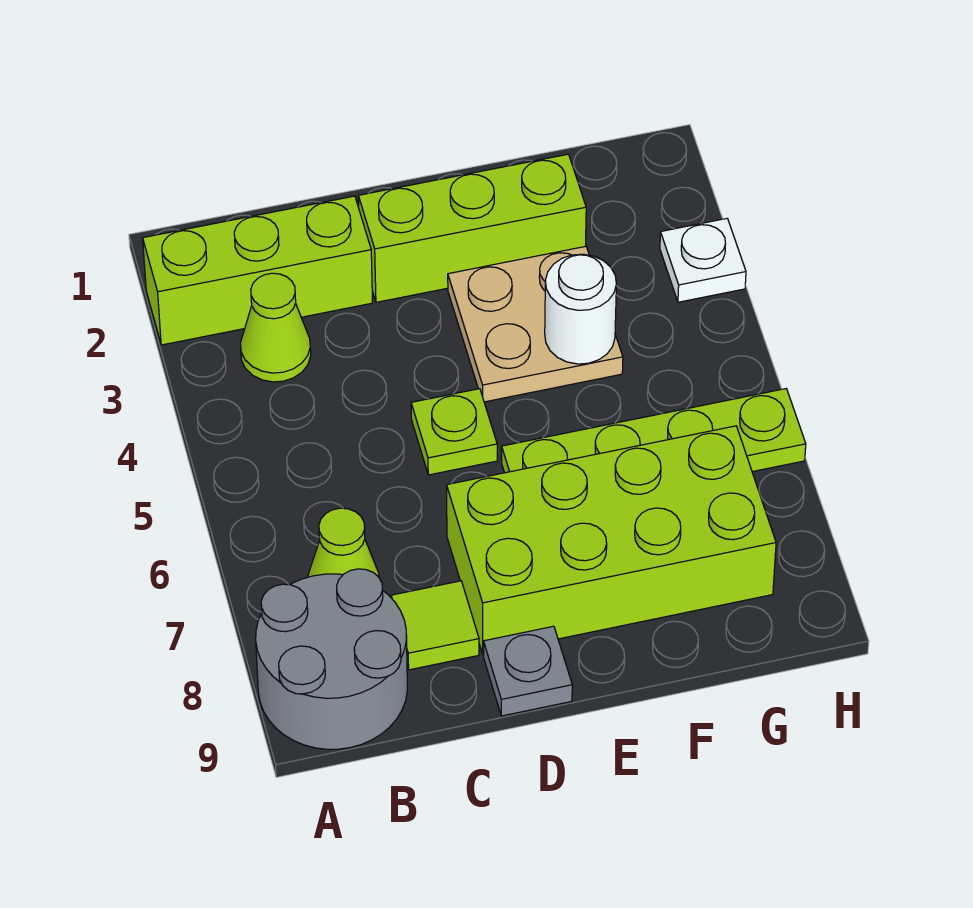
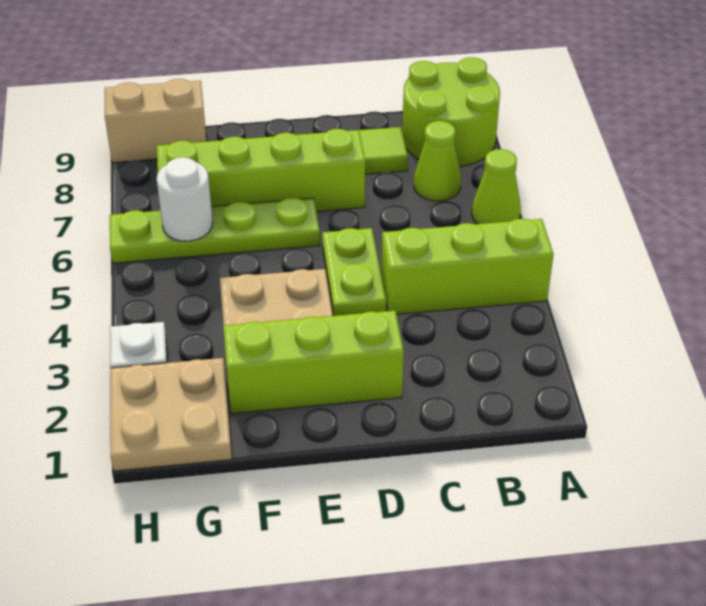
lime 1x3 brick [143,196,373,345] -> lime 1x3 brick moved to [381,219,553,314]
grey 2x2 round brick [256,569,407,749] -> lime 2x2 round brick [402,57,500,167]
lime 1x1 cone [240,273,311,382] -> lime 1x1 cone moved to [472,149,521,224]
lime 1x1 plate [411,389,497,475] -> lime 1x2 plate [322,228,386,316]
lime 2x4 brick [447,426,776,654] -> lime 1x4 brick [157,129,365,211]
grey 1x1 plate [484,626,572,716] -> none
white 1x1 round brick [545,254,616,364] -> white 1x1 round brick moved to [157,157,213,241]
none -> tan 2x2 plate [110,358,232,471]
none -> tan 1x2 brick [105,79,206,163]

